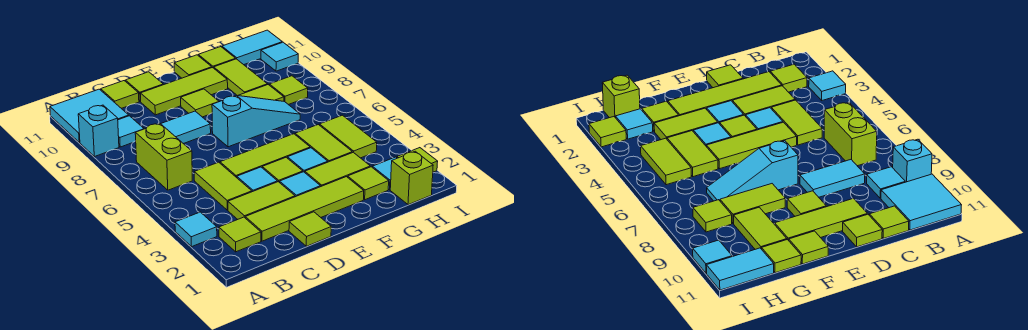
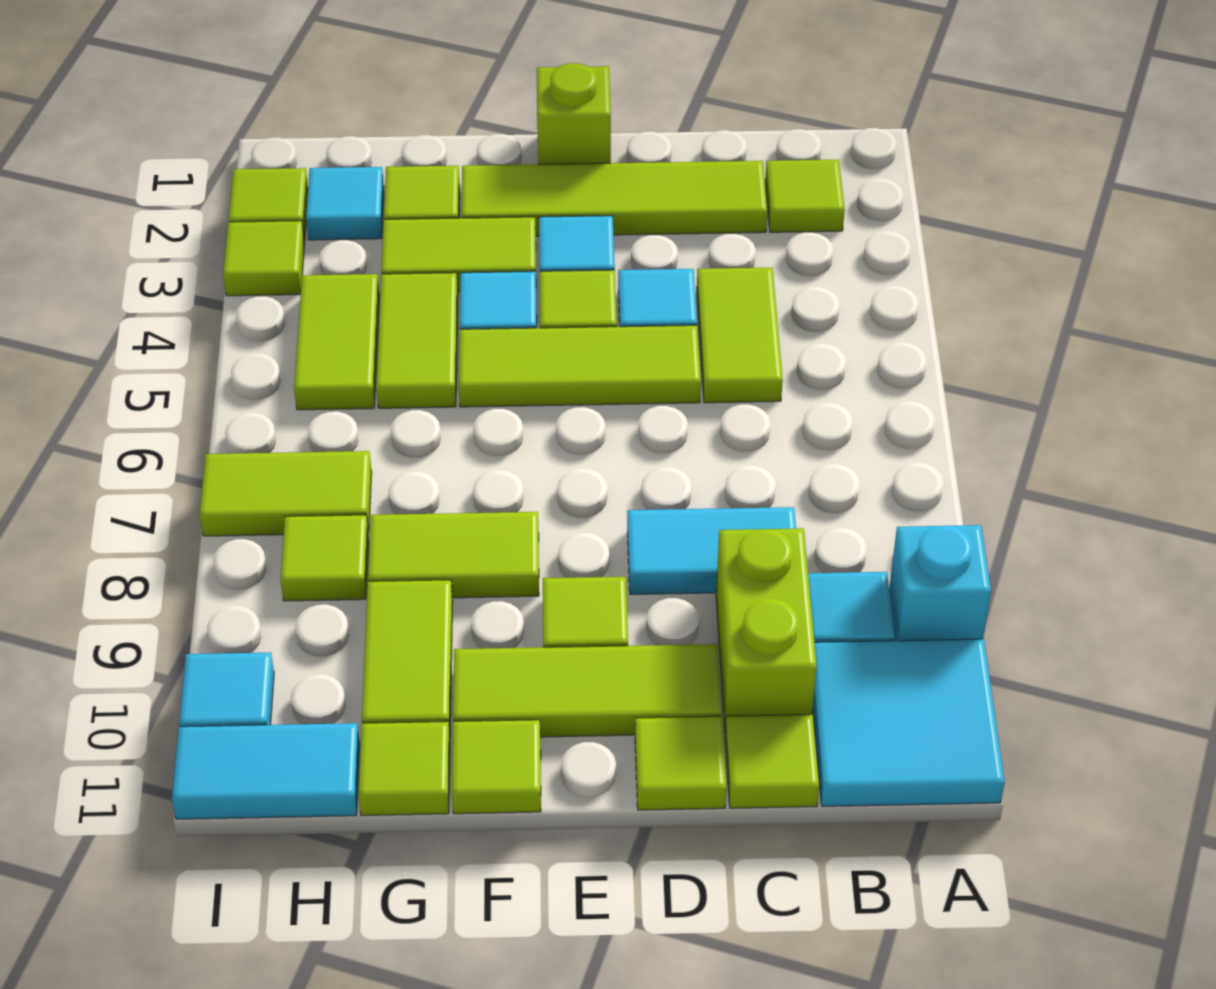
cyan 1x1 tile [175,212,217,247] -> none
lime 1x2 brick [135,124,192,190] -> lime 1x2 brick moved to [716,528,817,730]
lime 1x2 tile [228,182,295,219] -> lime 1x2 tile moved to [199,451,372,536]
lime 1x1 tile [289,212,331,246] -> lime 1x1 tile moved to [223,221,305,296]
cyan 1x3 slope [212,95,300,147] -> none
lime 1x1 brick [390,151,433,205] -> lime 1x1 brick moved to [537,63,611,164]

